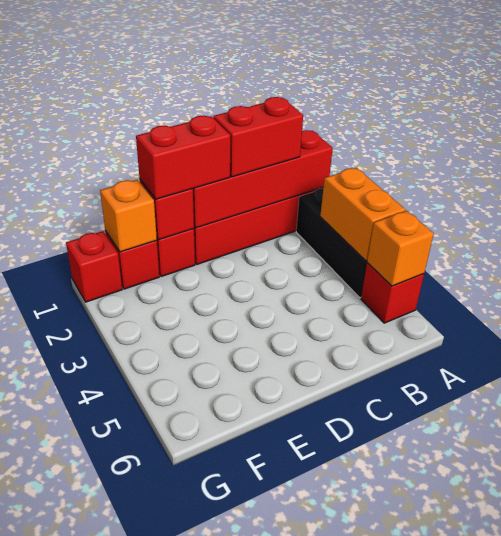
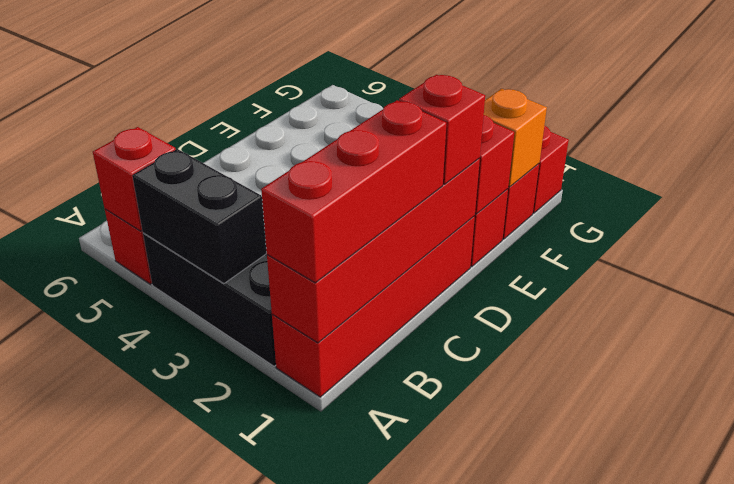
orange 1x2 brick [320,168,406,261] -> black 1x2 brick [132,149,267,284]
orange 1x1 brick [367,211,434,286] -> red 1x1 brick [93,127,176,231]
red 1x2 brick [213,97,303,177] -> red 1x3 brick [261,100,446,283]
red 1x2 brick [136,116,230,199] -> red 1x1 brick [399,75,485,184]

